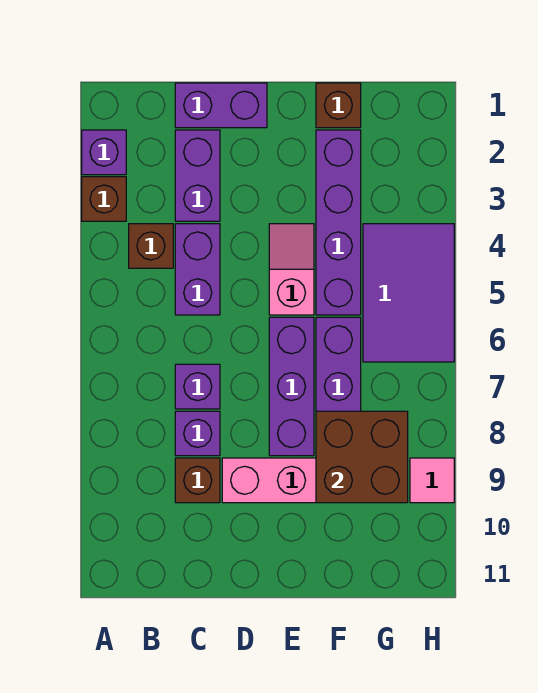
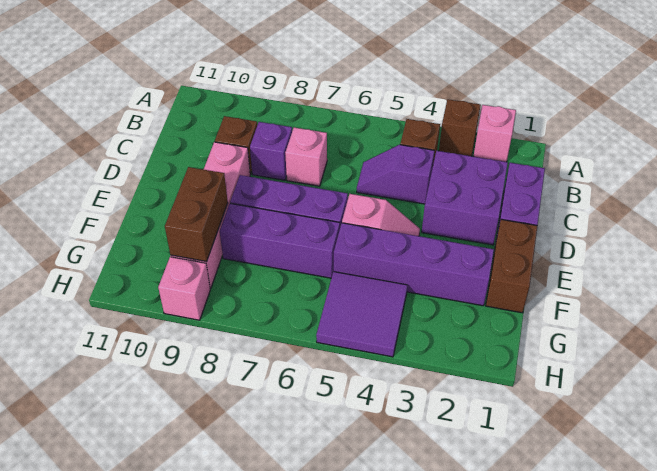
purple 1x1 brick [82,130,126,175] -> pink 1x1 brick [473,105,516,162]
purple 1x2 brick [175,130,220,221] -> purple 2x2 brick [422,151,508,245]
purple 1x2 brick [175,224,220,315] -> purple 1x2 slope [357,145,435,204]
purple 1x1 brick [175,364,220,409] -> pink 1x1 brick [285,128,327,186]
brown 1x1 brick [316,83,361,128] -> brown 1x2 brick [486,219,537,313]
brown 2x2 brick [316,411,408,503] -> brown 1x2 brick [165,167,228,262]
purple 2x3 tile [363,224,454,362] -> purple 2x2 tile [316,272,408,357]
pink 1x1 tile [410,458,454,503] -> pink 1x1 brick [158,257,210,320]

